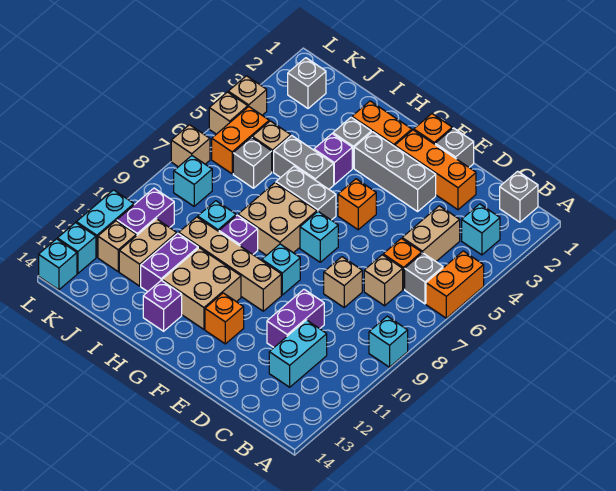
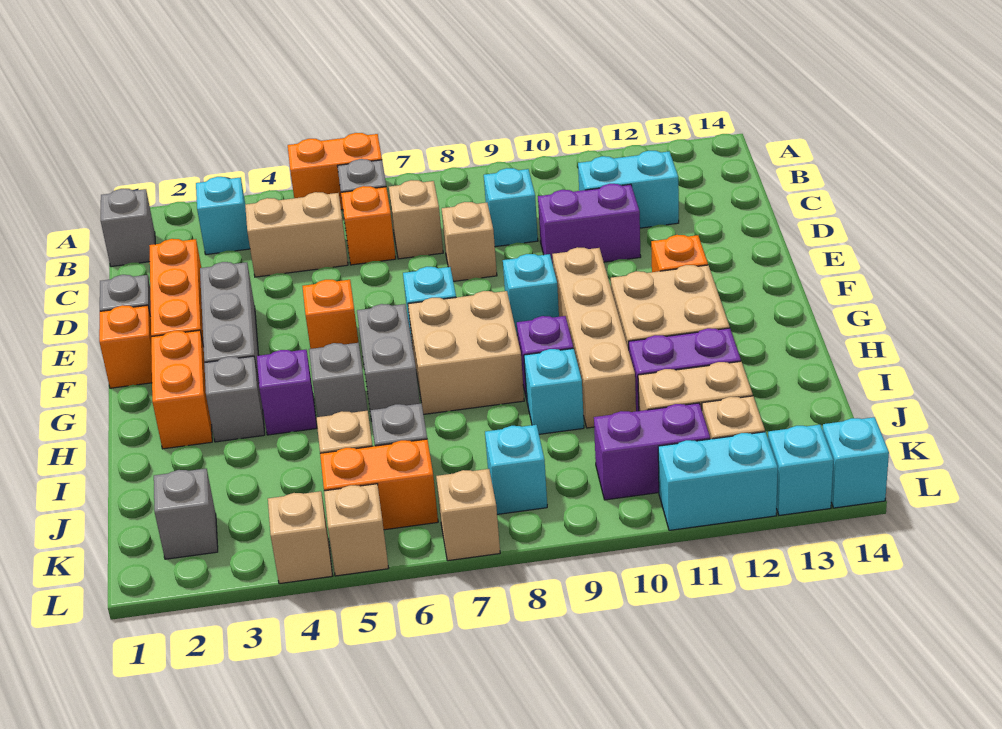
cyan 1x1 brick [369,316,408,367] -> cyan 1x1 brick moved to [484,168,538,247]
grey 1x2 brick [274,135,334,189] -> grey 1x1 brick [309,343,368,417]
purple 1x1 brick [143,280,182,331] -> none

